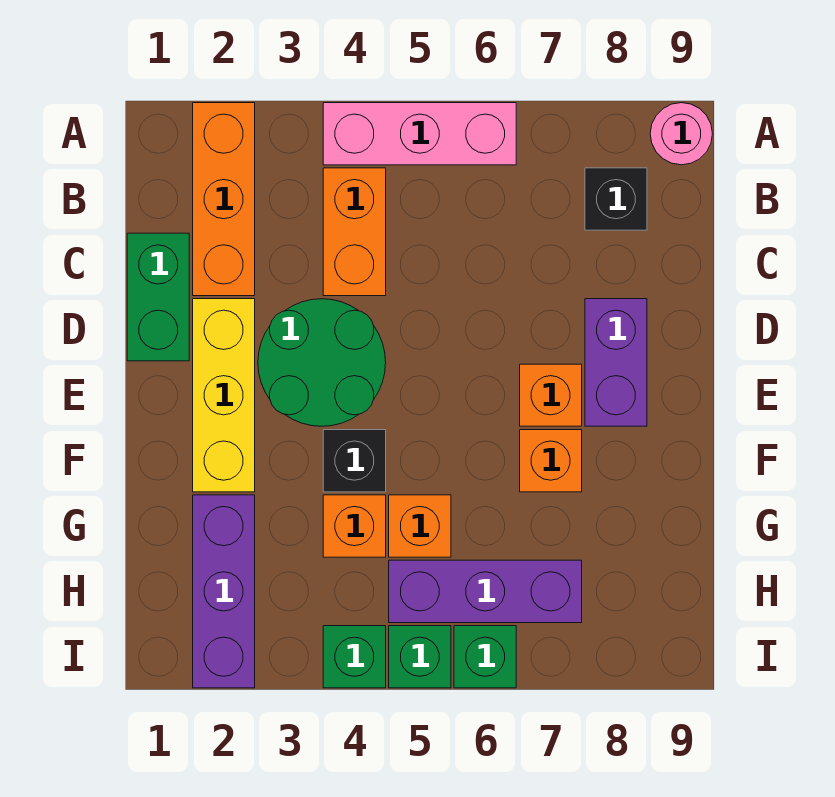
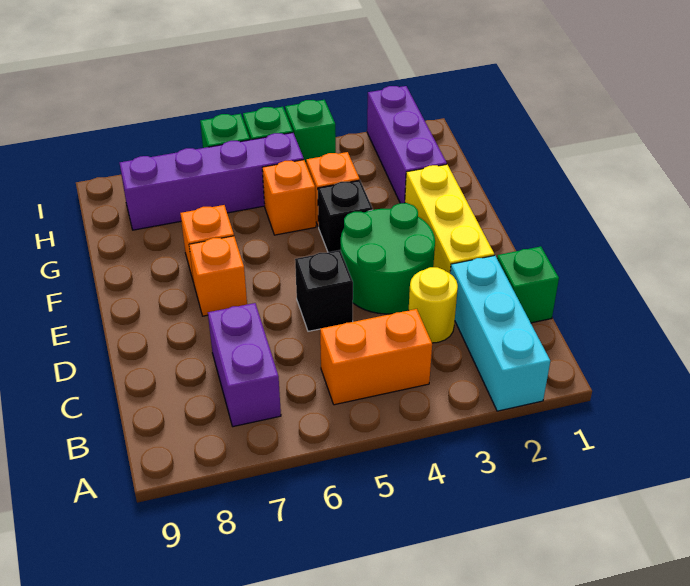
orange 1x3 brick [193,103,255,296] -> cyan 1x3 brick [450,256,550,411]
pink 1x3 brick [323,103,516,165] -> none
pink 1x1 round brick [650,103,712,165] -> none
orange 1x2 brick [323,168,386,296] -> orange 1x2 brick turned to [320,309,432,405]
black 1x1 brick [585,168,647,230] -> black 1x1 brick moved to [295,250,353,331]
green 1x2 brick [127,233,189,361] -> green 1x1 brick [497,246,559,323]
none -> yellow 1x1 round brick [409,267,458,343]
purple 1x2 brick [585,299,647,426] -> purple 1x2 brick moved to [208,303,281,427]
purple 1x3 brick [389,560,582,623] -> purple 1x4 brick [120,133,304,230]

